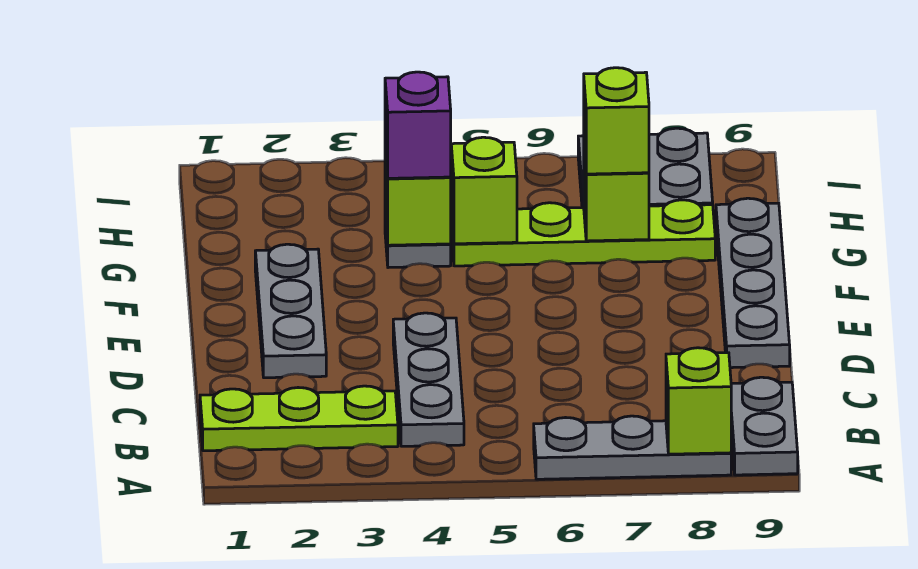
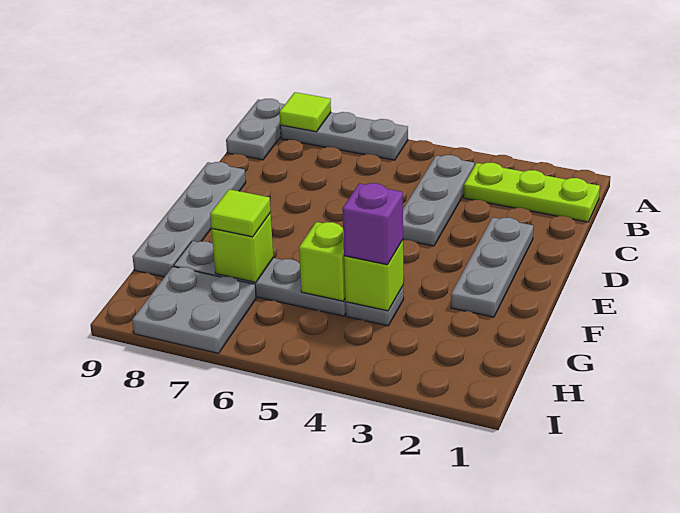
lime 1x1 brick [666,348,731,454] -> lime 1x1 tile [280,92,331,132]
lime 1x4 plate [451,200,715,266] -> grey 1x4 plate [174,241,346,316]
lime 1x1 brick [584,68,649,174] -> lime 1x1 tile [210,189,271,237]

